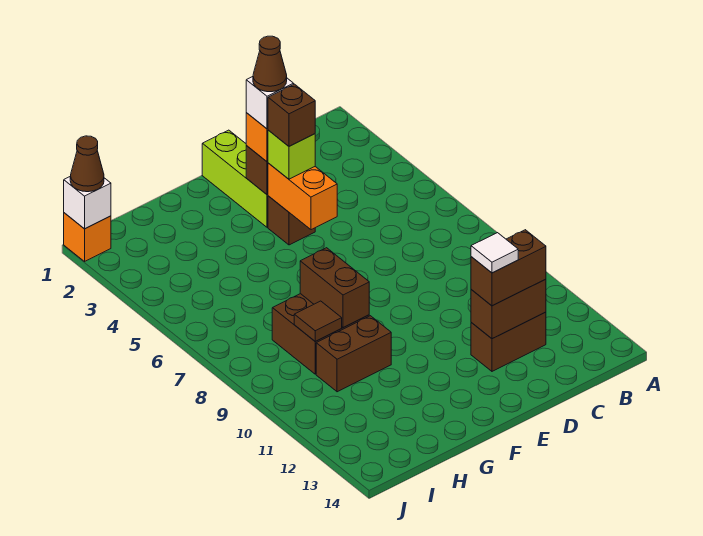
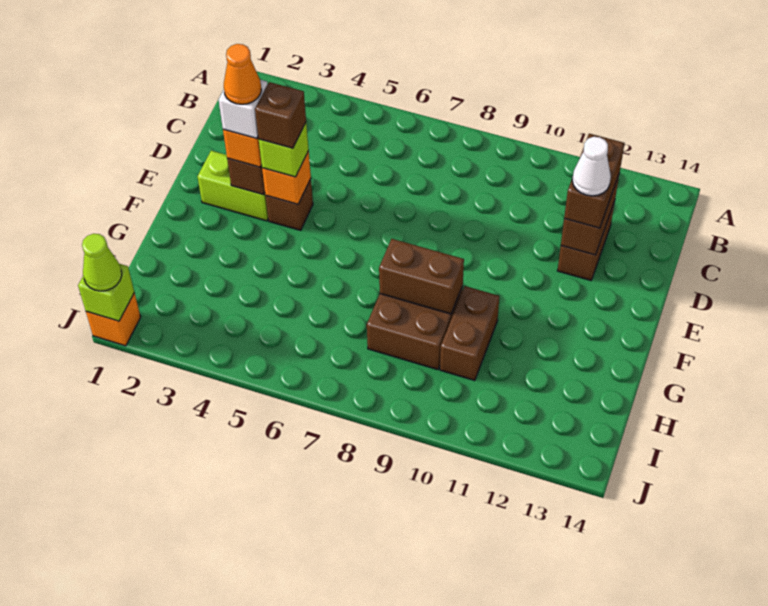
white 1x1 tile [471,233,518,273] -> white 1x1 cone [572,137,611,196]
lime 1x3 brick [202,130,268,227] -> lime 1x2 brick [198,151,268,221]
brown 1x1 cone [253,36,287,92] -> orange 1x1 cone [224,44,261,104]
orange 1x2 brick [268,163,337,230] -> orange 1x1 brick [262,151,311,204]
brown 1x1 tile [294,301,342,341] -> none
white 1x1 brick [64,177,111,229] -> lime 1x1 brick [78,264,134,321]
brown 1x1 cone [70,136,104,192] -> lime 1x1 cone [82,234,122,291]

